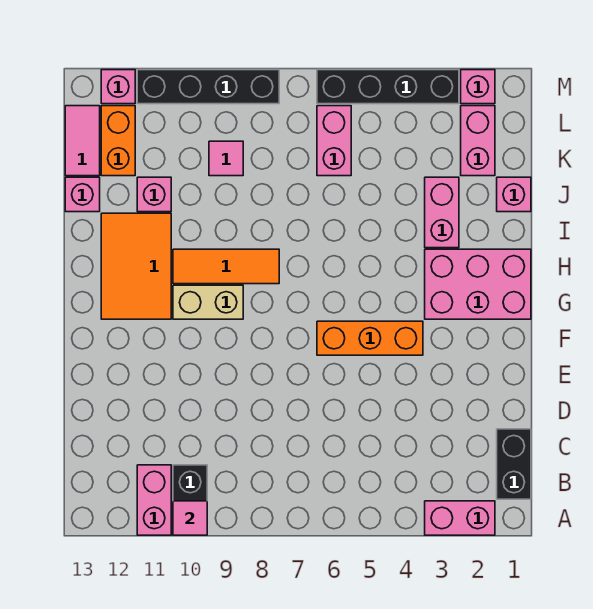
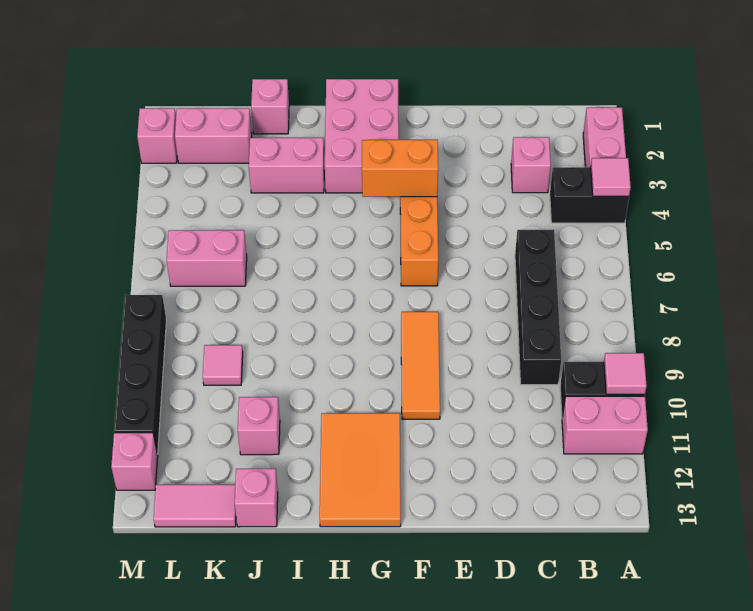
none -> pink 1x1 tile [591,158,631,196]
black 1x2 brick [497,429,531,499] -> black 1x2 brick moved to [550,167,629,223]
none -> pink 1x1 brick [511,137,551,193]
tan 1x2 brick [173,285,243,319] -> none
orange 2x3 tile [101,213,171,319] -> orange 2x3 tile turned to [320,413,401,527]
orange 1x3 tile [173,249,279,284] -> orange 1x3 tile moved to [401,312,440,419]
orange 1x2 brick [101,106,135,176] -> orange 1x2 brick moved to [362,140,438,197]
black 1x4 brick [317,70,459,104] -> black 1x4 brick moved to [515,230,561,385]

